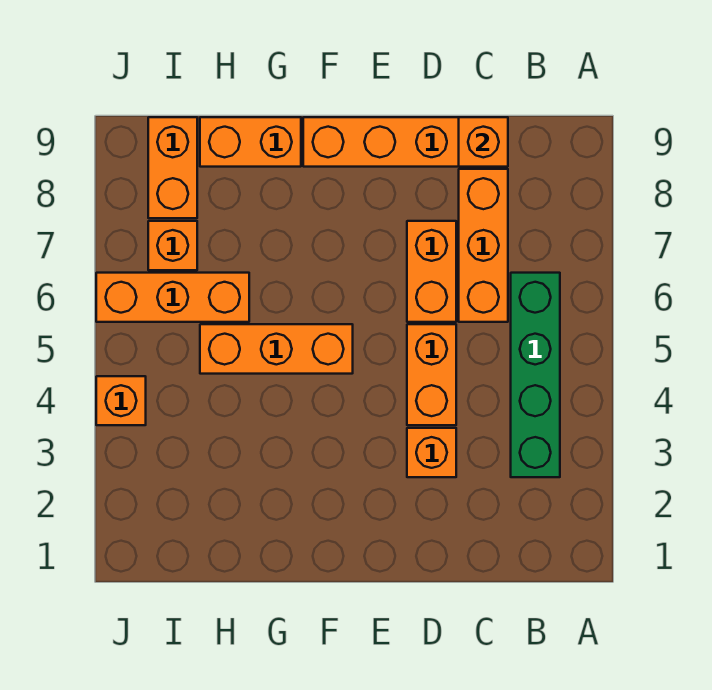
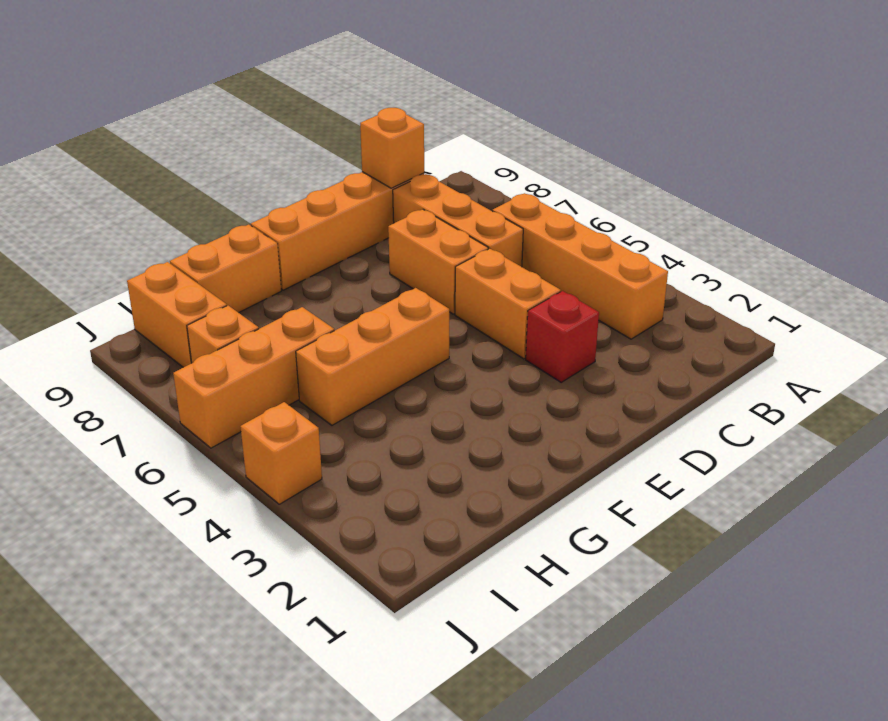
green 1x4 brick [511,273,560,477] -> orange 1x4 brick [492,193,668,339]
orange 1x1 brick [407,428,456,477] -> red 1x1 brick [526,291,599,382]

